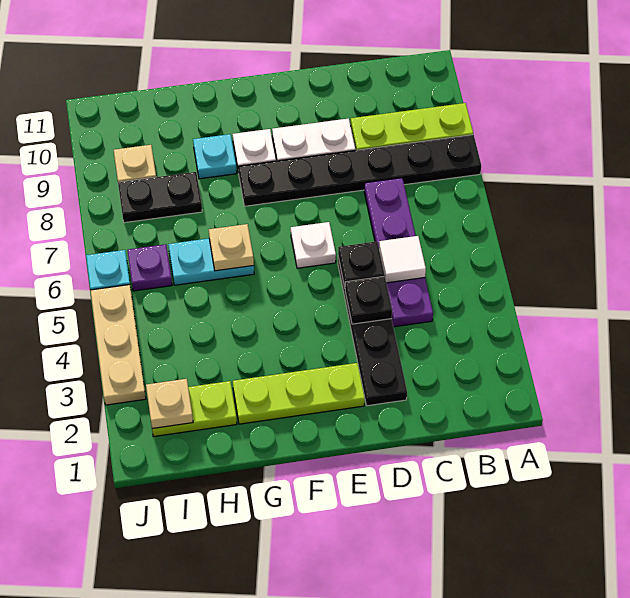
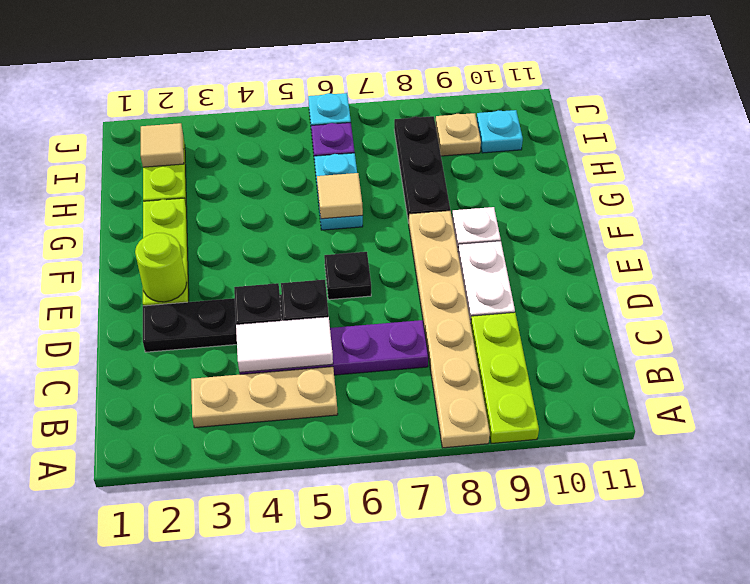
black 1x6 plate [238,135,481,206] -> tan 1x6 plate [409,211,490,448]
white 1x1 tile [379,236,426,283] -> white 1x2 tile [236,317,333,372]
none -> lime 1x1 round brick [135,233,187,302]
white 1x1 plate [291,222,336,268] -> black 1x1 plate [324,252,371,300]
tan 1x1 plate [209,224,254,271] -> tan 1x1 tile [317,173,363,219]
cyan 1x1 plate [193,134,237,179] -> cyan 1x1 plate moved to [477,110,523,153]
black 1x2 plate [118,172,202,223] -> black 1x3 plate [394,116,450,223]
tan 1x1 plate [146,379,193,429] -> tan 1x1 tile [141,123,184,167]
tan 1x3 plate [90,285,146,405] -> tan 1x3 plate moved to [191,367,338,428]

